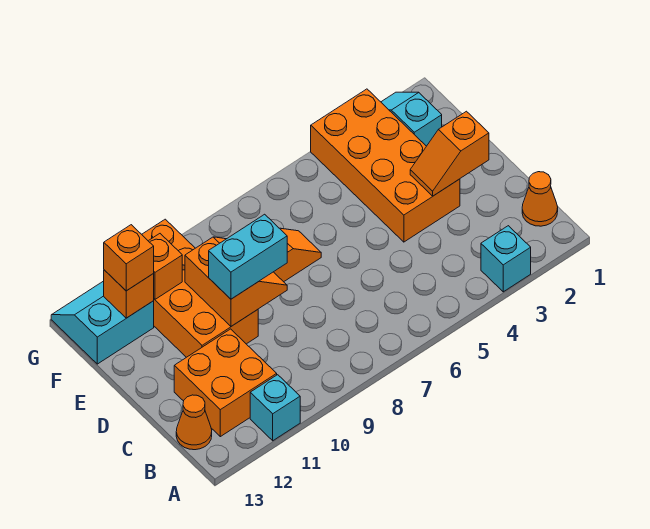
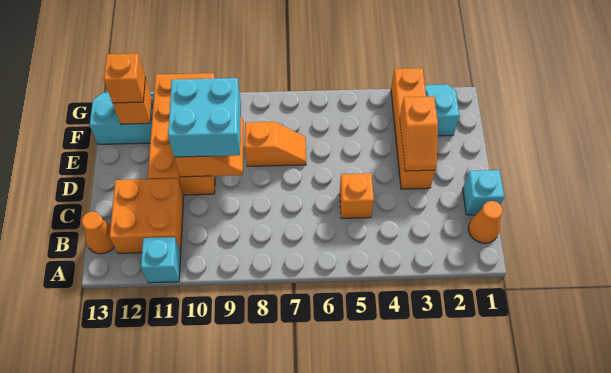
cyan 1x1 brick [481,226,531,292] -> cyan 1x1 brick moved to [463,170,504,215]
orange 1x2 slope [410,111,489,196] -> orange 1x2 slope turned to [400,96,438,171]
orange 2x4 brick [311,89,460,242] -> orange 1x4 brick [391,68,435,189]
cyan 1x2 brick [209,214,287,299] -> cyan 2x2 brick [168,78,241,157]
orange 1x1 brick [149,234,182,299] -> orange 1x1 brick moved to [340,173,374,218]

